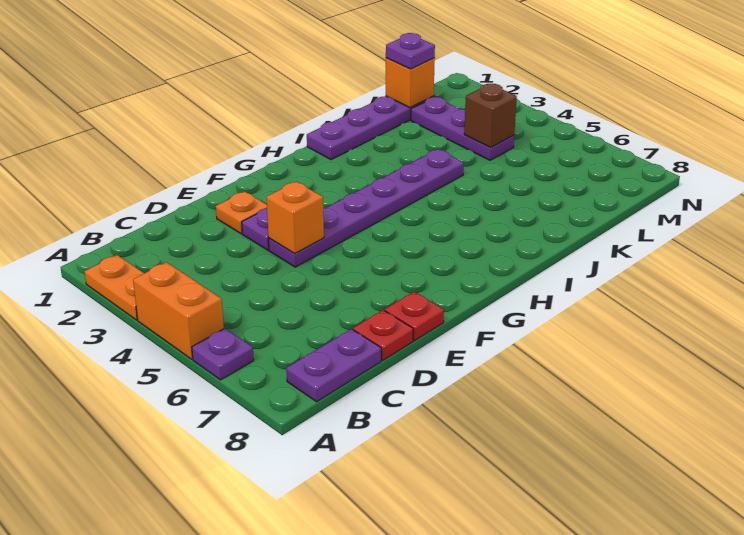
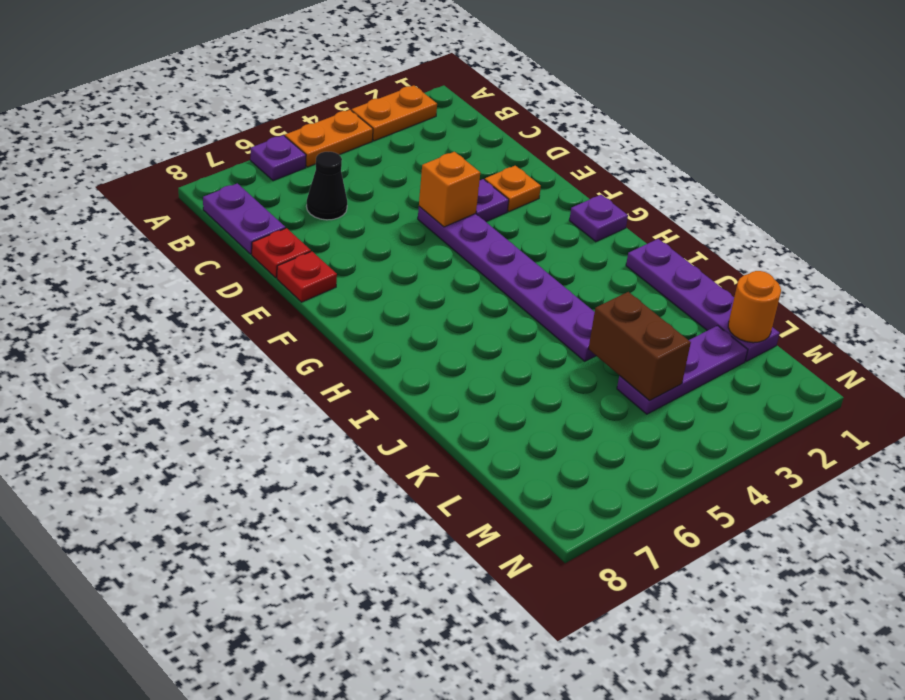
orange 1x2 brick [133,262,224,359] -> orange 1x2 plate [285,110,373,167]
none -> black 1x1 cone [307,152,347,220]
orange 1x1 brick [386,58,435,108] -> orange 1x1 round brick [728,271,781,343]
purple 1x1 plate [386,33,435,69] -> purple 1x1 plate moved to [569,195,628,242]
brown 1x1 brick [464,84,517,147] -> brown 1x2 brick [589,292,691,401]

